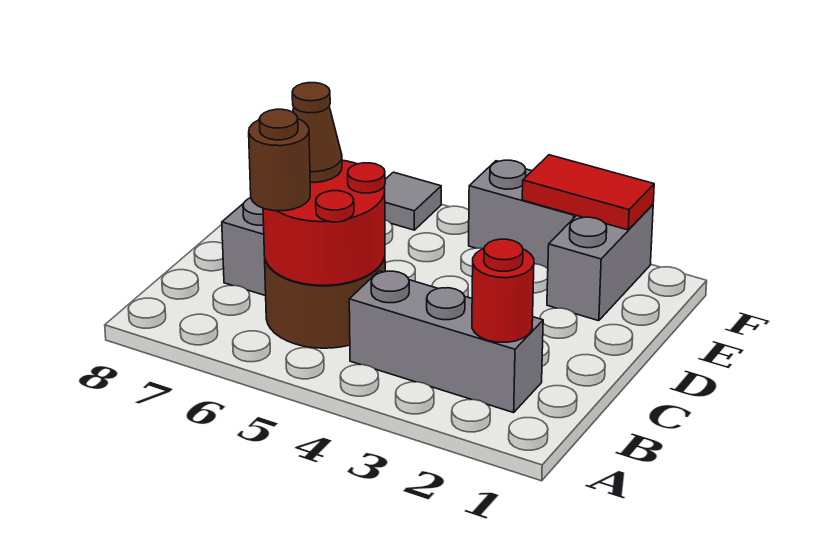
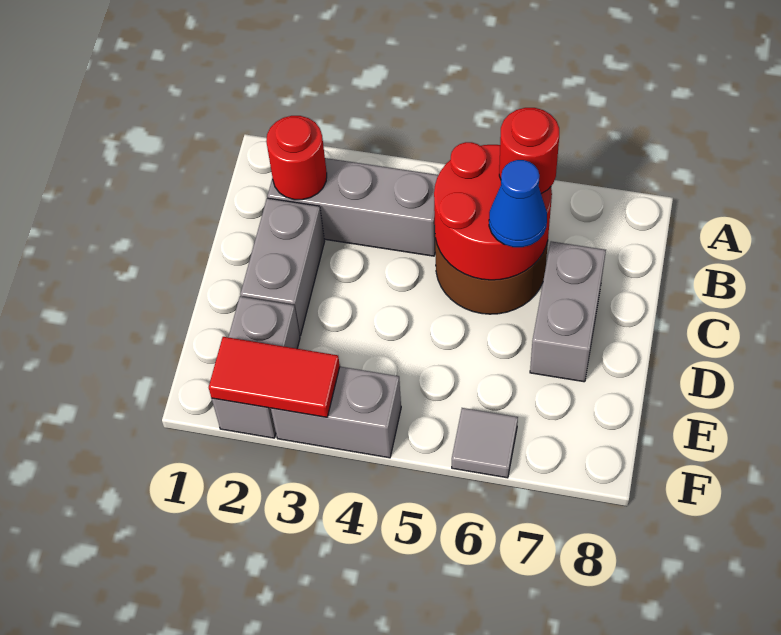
brown 1x1 round brick [249,109,310,211] -> red 1x1 round brick [499,108,559,194]
none -> grey 1x2 brick [240,198,325,335]
brown 1x1 cone [292,83,342,183] -> blue 1x1 cone [489,160,547,247]

